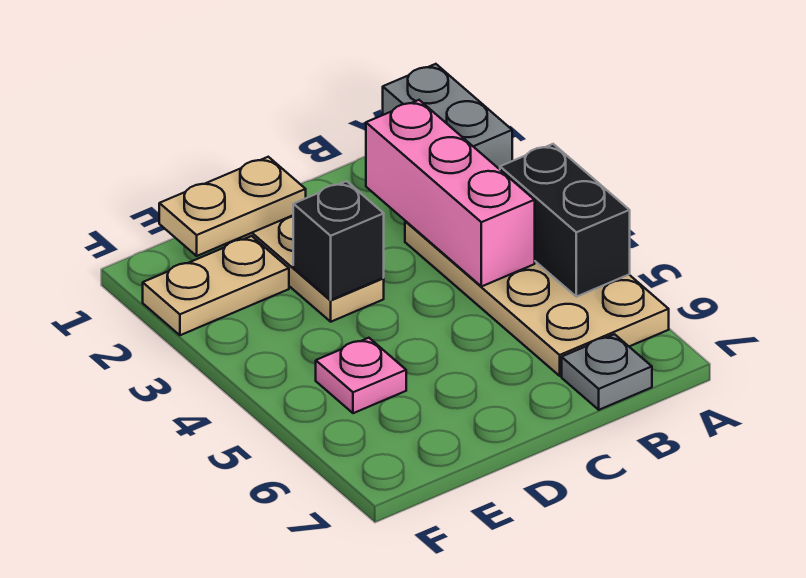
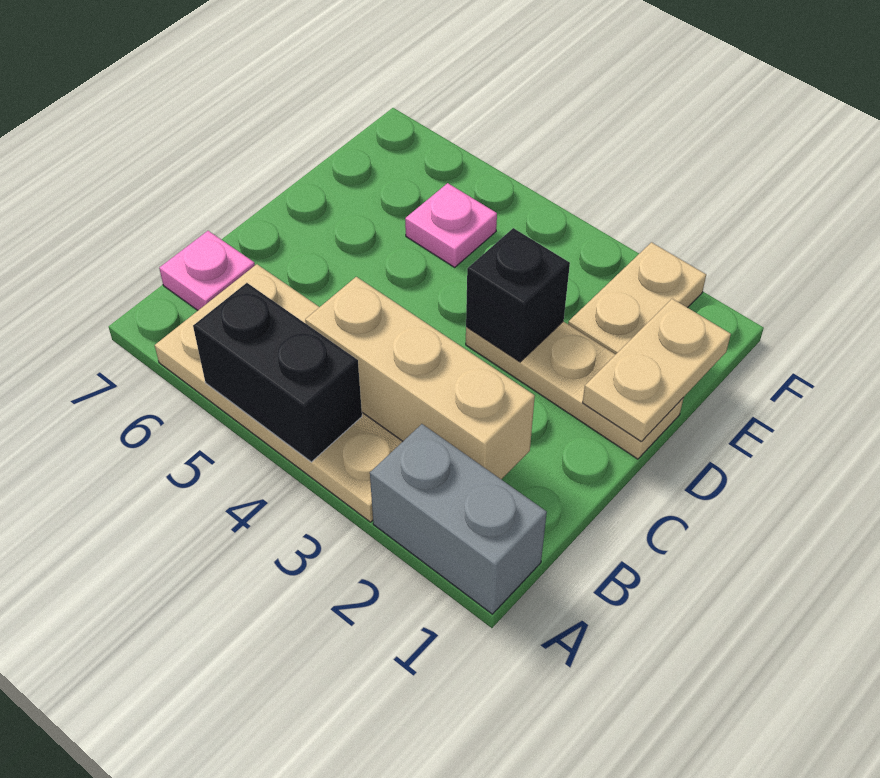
pink 1x3 brick [366,100,535,287] -> tan 1x3 brick [305,277,535,479]
grey 1x1 plate [562,334,652,410] -> pink 1x1 plate [159,231,255,310]

